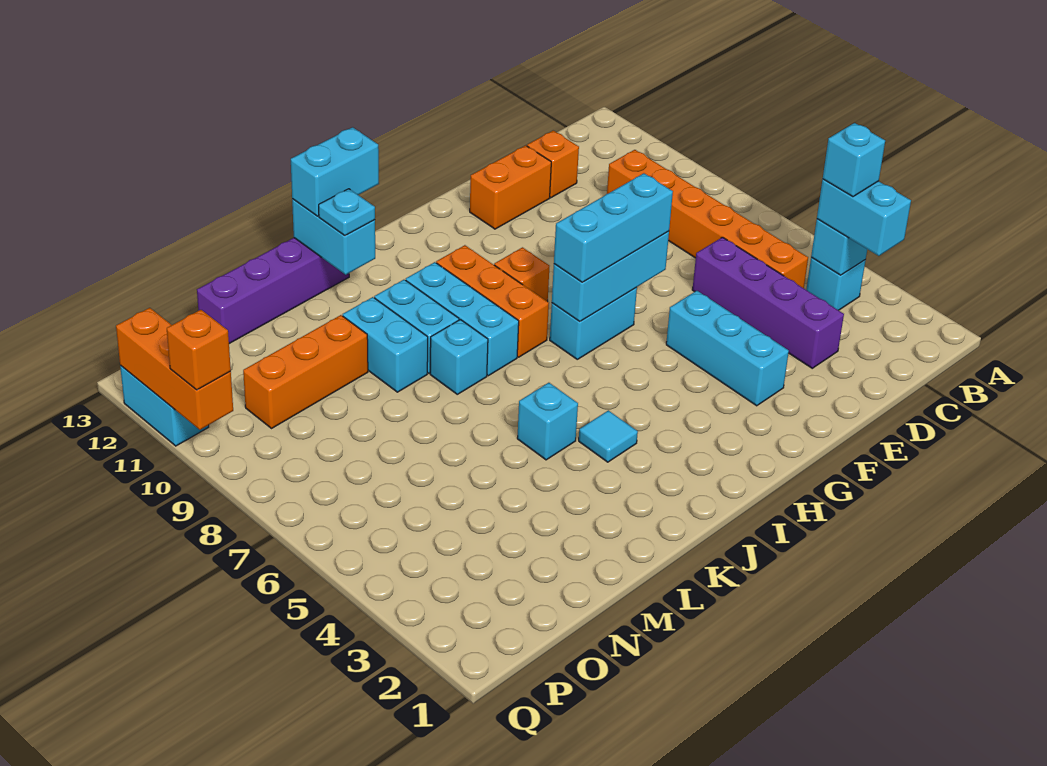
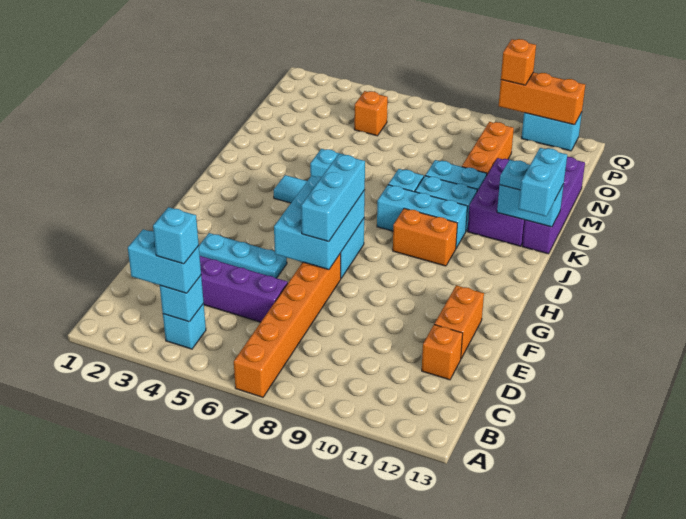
orange 1x6 brick [607,150,808,288] -> orange 1x6 brick turned to [234,253,341,397]
cyan 1x3 brick [666,291,789,406] -> cyan 1x3 plate [199,233,287,278]
cyan 1x3 brick [552,231,669,321] -> cyan 2x3 brick [274,176,365,270]
orange 1x1 brick [494,247,549,302] -> orange 1x1 brick moved to [354,91,388,136]
orange 1x3 brick [436,245,549,357] -> orange 1x2 brick [393,208,457,266]
none -> purple 2x3 brick [467,158,525,246]

